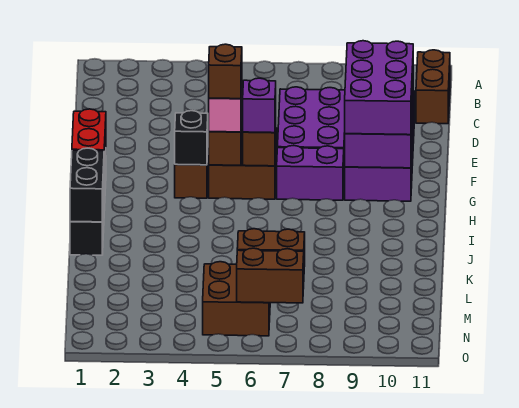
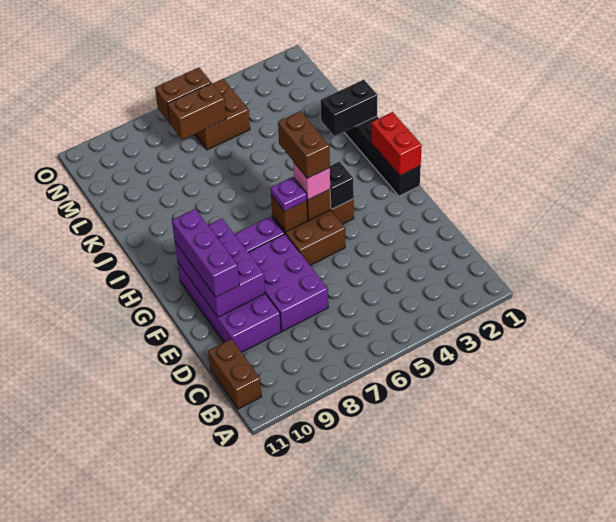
purple 2x3 brick [345,41,413,135] -> purple 1x3 brick [172,209,239,297]
brown 1x1 brick [209,44,242,99] -> brown 1x2 brick [278,111,330,178]
purple 1x1 brick [243,78,276,133] -> purple 1x1 plate [271,177,307,211]
black 1x2 brick [70,148,104,222] -> black 1x2 brick turned to [321,80,377,136]

